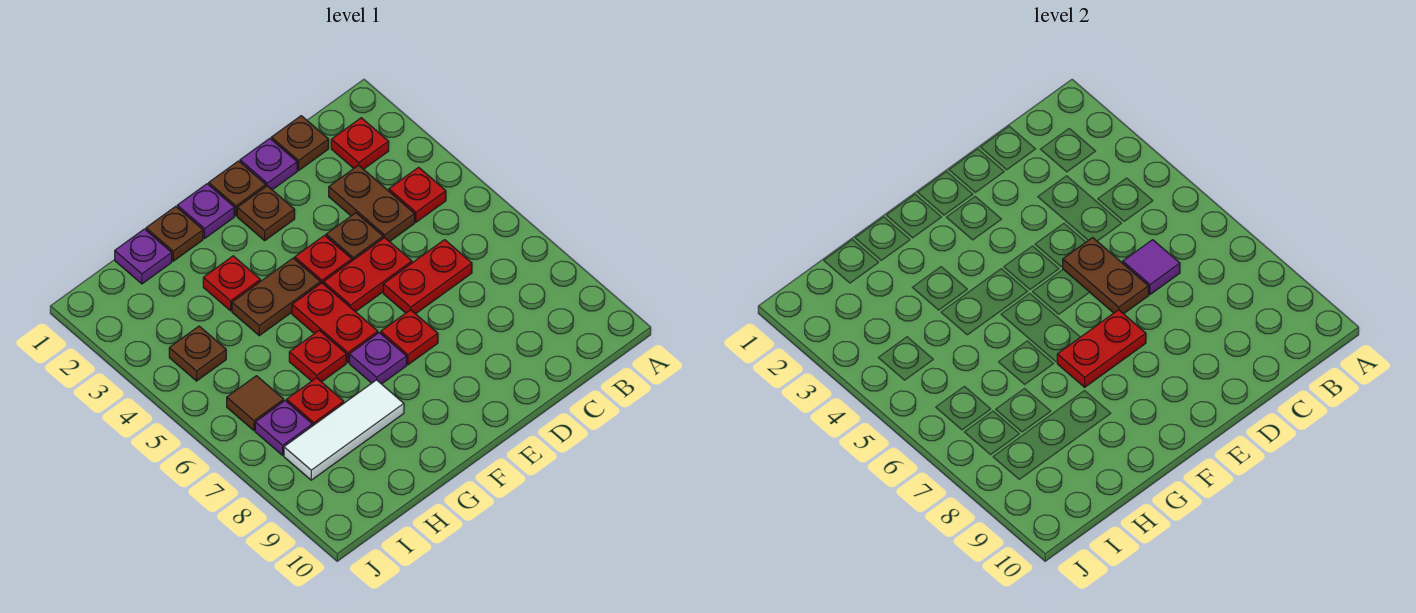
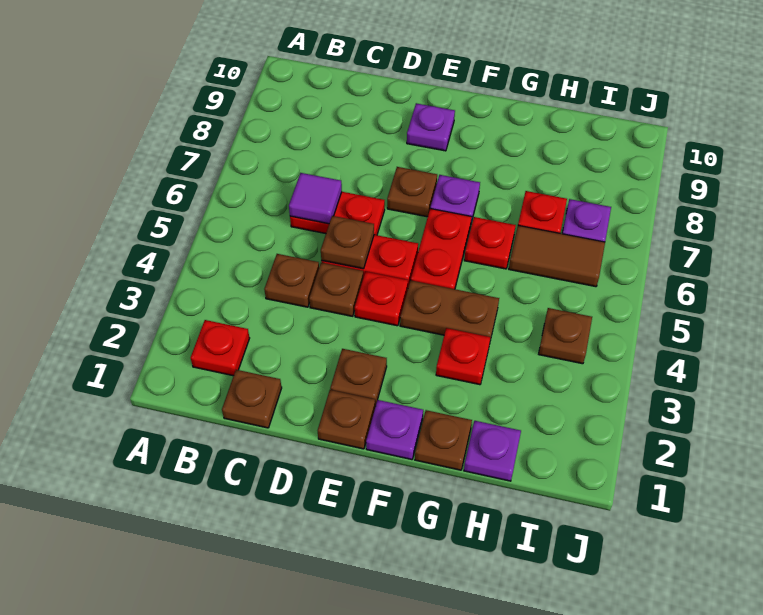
red 1x1 plate [389,167,446,222] -> none
brown 1x2 plate [329,165,415,242] -> brown 1x1 plate [264,254,319,307]
purple 1x1 plate [240,138,297,190] -> purple 1x1 plate moved to [407,103,455,151]
brown 1x2 plate [1063,238,1149,314] -> brown 1x1 plate [321,216,374,269]
red 1x1 plate [381,310,438,365] -> brown 1x1 plate [387,167,437,217]
red 1x2 plate [1057,310,1146,387] -> none
white 1x3 tile [284,380,404,480] -> none
brown 1x1 tile [227,376,284,431] -> brown 1x2 tile [509,225,605,287]

